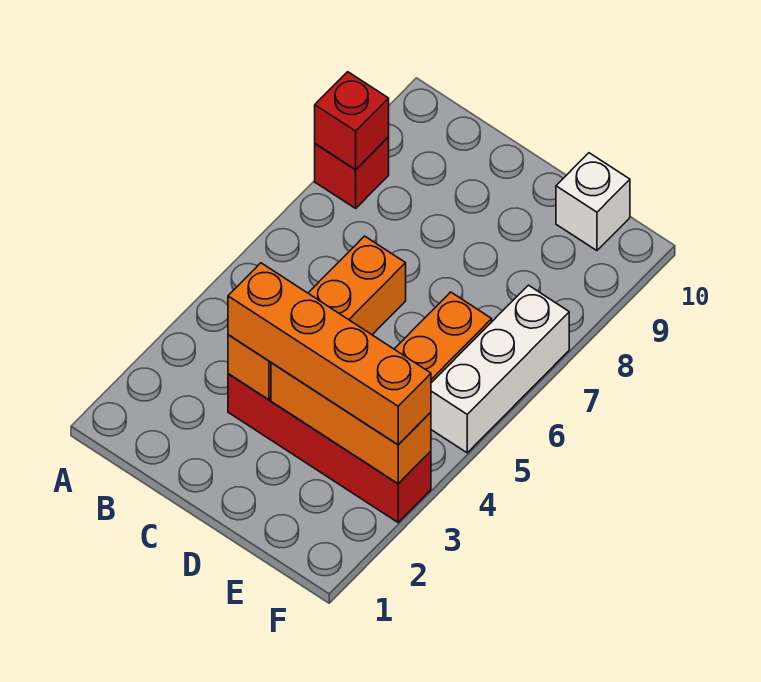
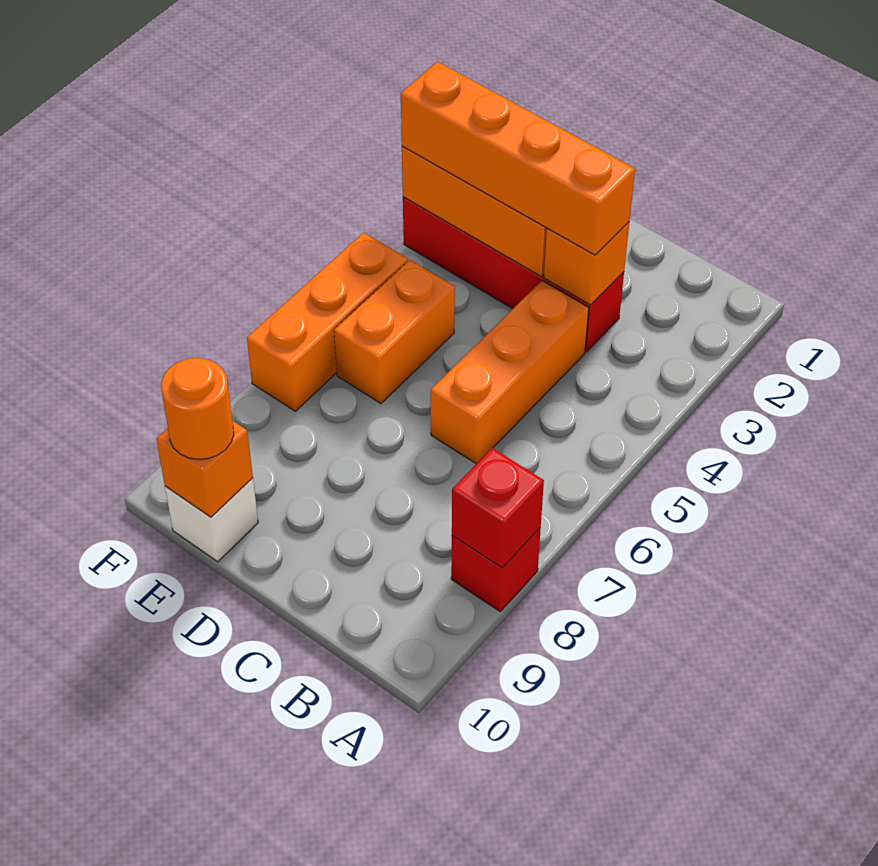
none -> orange 1x1 brick [156,421,253,517]
none -> orange 1x1 round brick [161,358,234,459]
white 1x3 brick [431,285,569,453] -> orange 1x3 brick [247,232,408,411]

